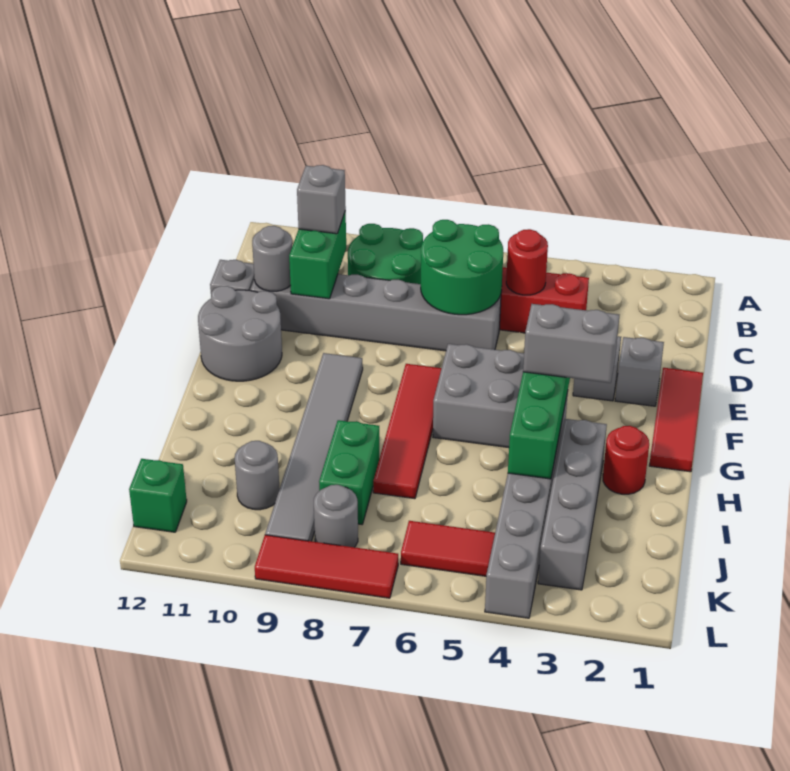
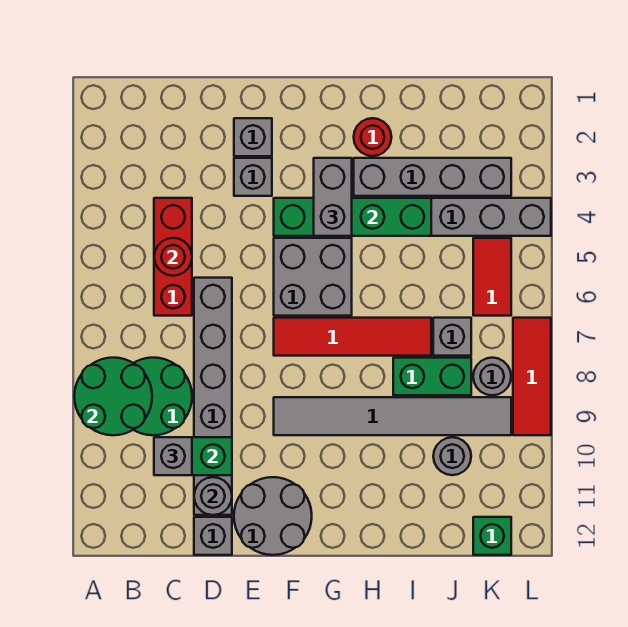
green 2x2 round brick [421,220,503,315] -> green 2x2 round brick moved to [74,358,152,435]
red 1x3 tile [649,368,703,472] -> none
none -> grey 1x1 brick [433,318,471,356]

